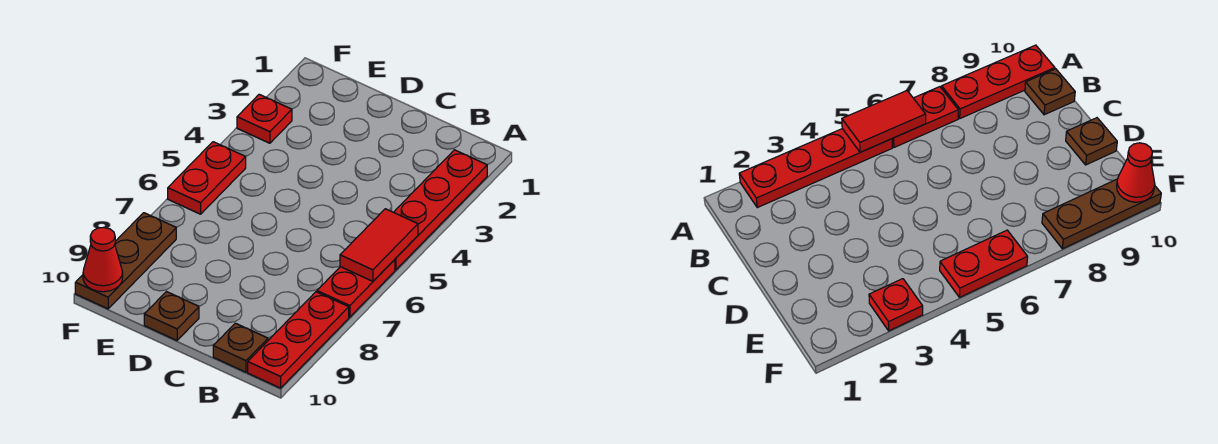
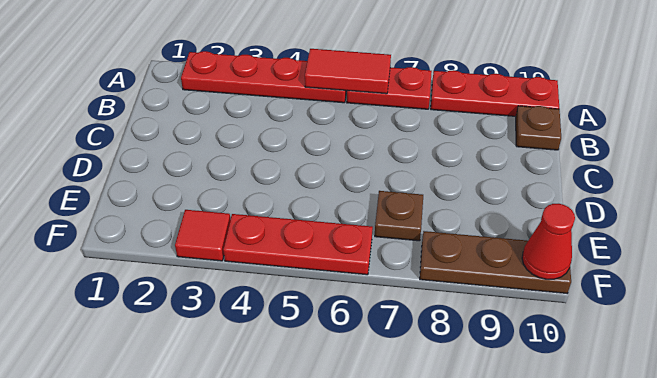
brown 1x1 plate [144,292,199,340] -> brown 1x1 plate moved to [375,191,423,241]
red 1x1 plate [237,94,292,143] -> red 1x1 tile [175,210,230,261]
red 1x2 plate [168,142,246,214] -> red 1x3 plate [223,214,373,275]

